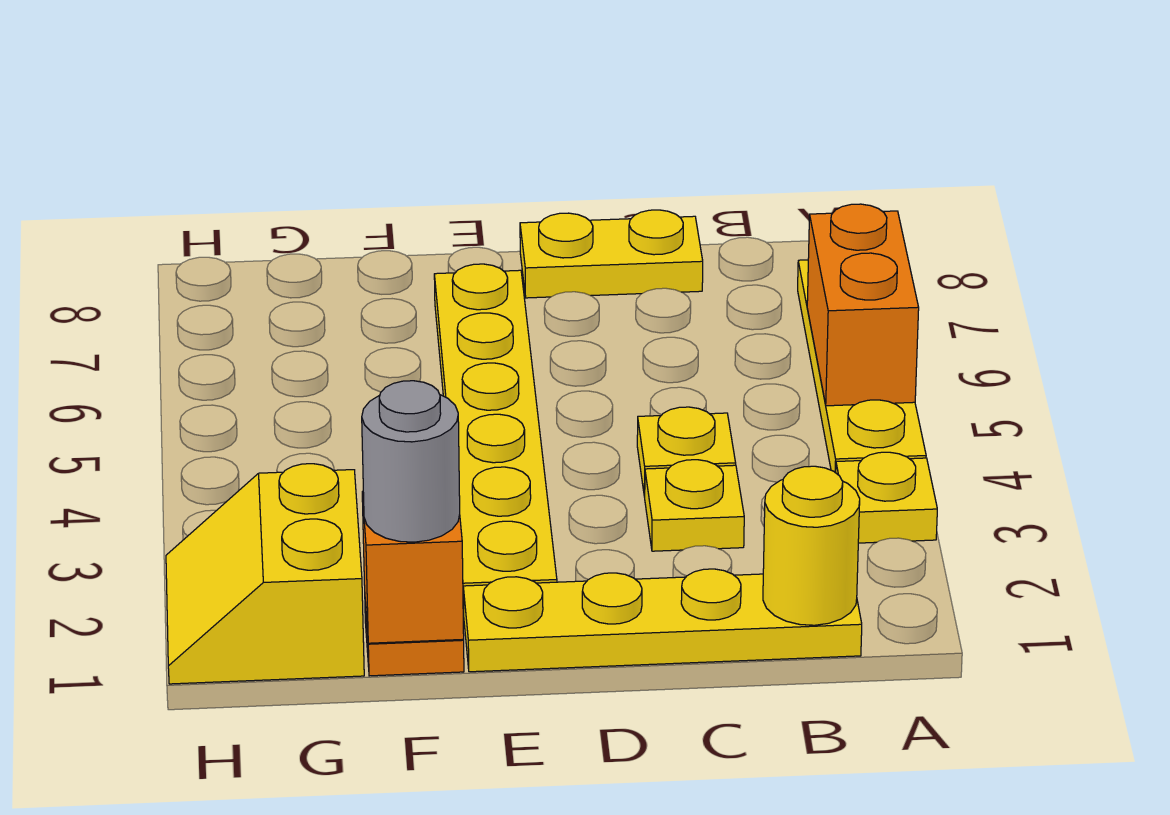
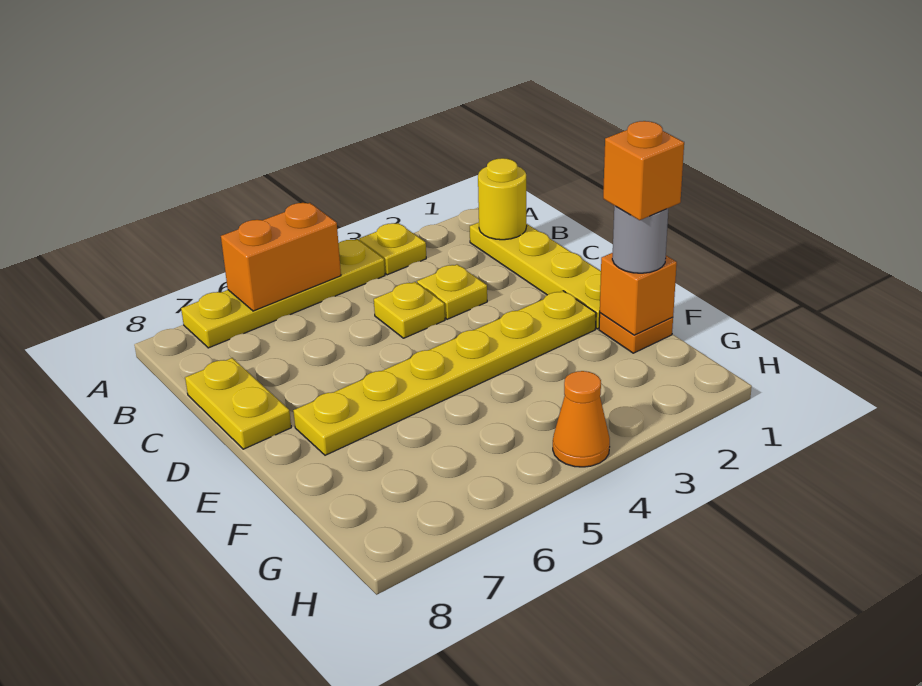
none -> orange 1x1 brick [603,121,684,220]
yellow 2x2 slope [166,464,364,684] -> none
none -> orange 1x1 cone [553,371,610,467]

